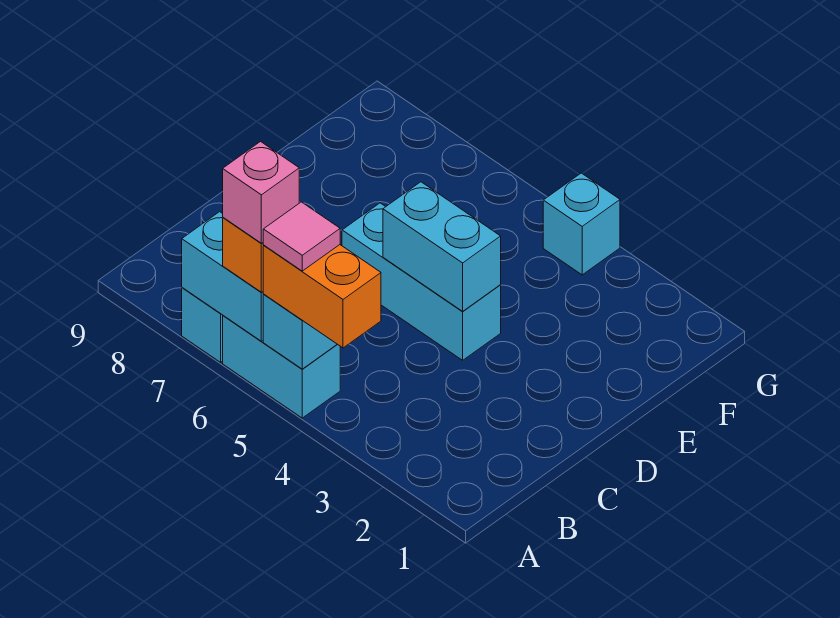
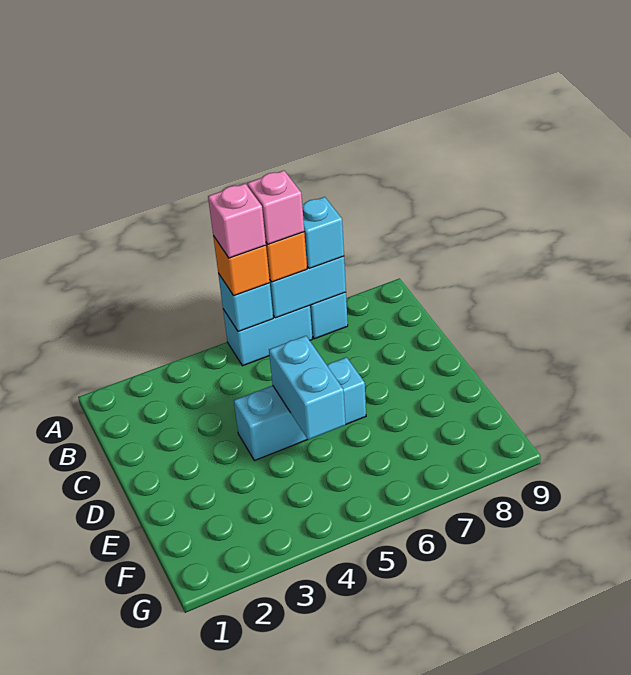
orange 1x2 brick [263,245,381,348] -> orange 1x1 brick [213,236,270,296]
pink 1x1 tile [263,202,340,271] -> pink 1x1 brick [208,184,266,258]
cyan 1x2 brick [383,182,501,311] -> cyan 1x2 brick turned to [269,336,346,440]
cyan 1x1 brick [543,173,620,275] -> cyan 1x1 brick moved to [302,197,344,269]

